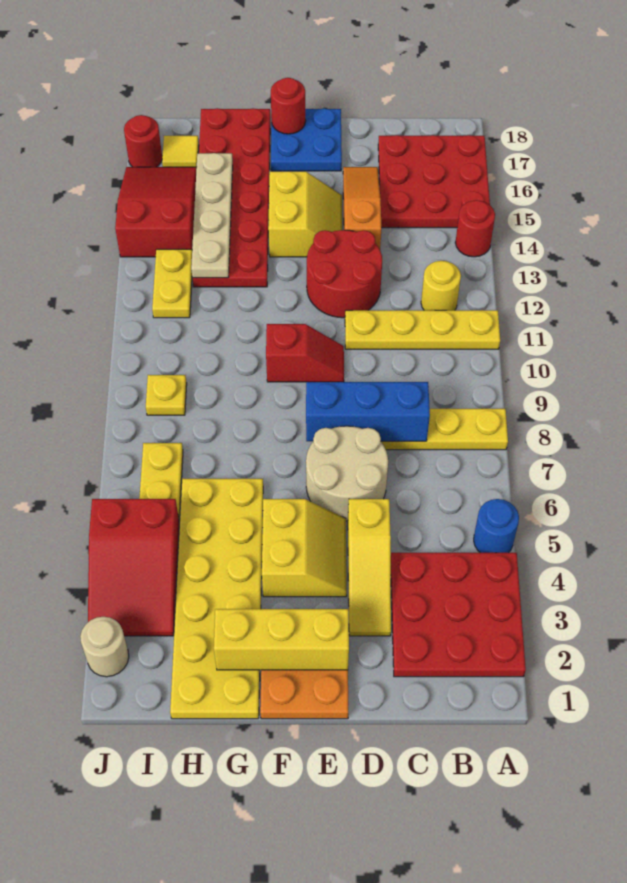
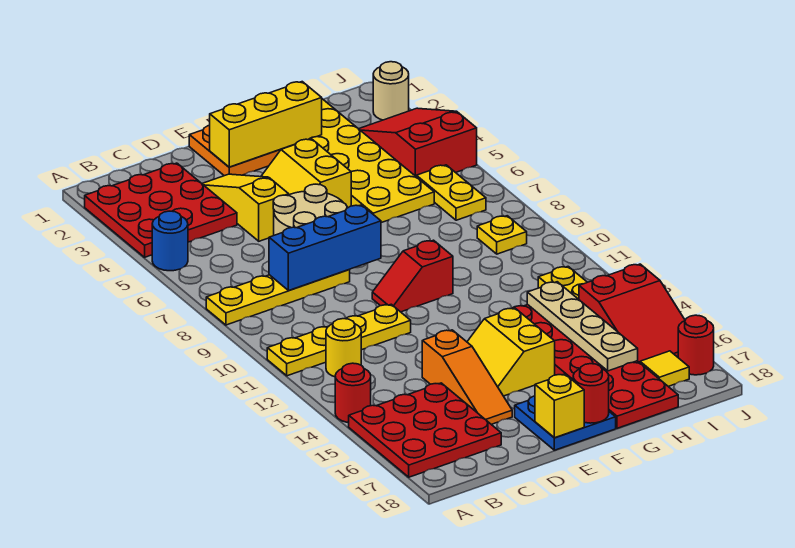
red 2x2 round brick [307,230,382,318] -> none
none -> yellow 1x1 brick [535,374,584,438]

